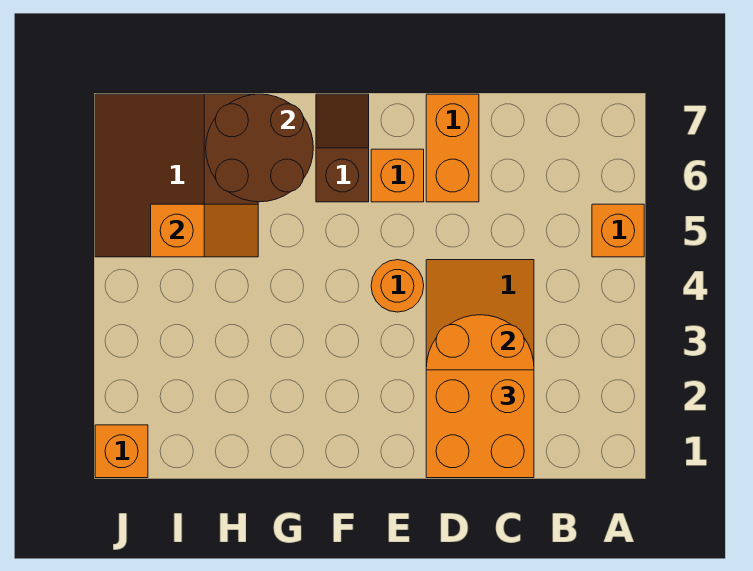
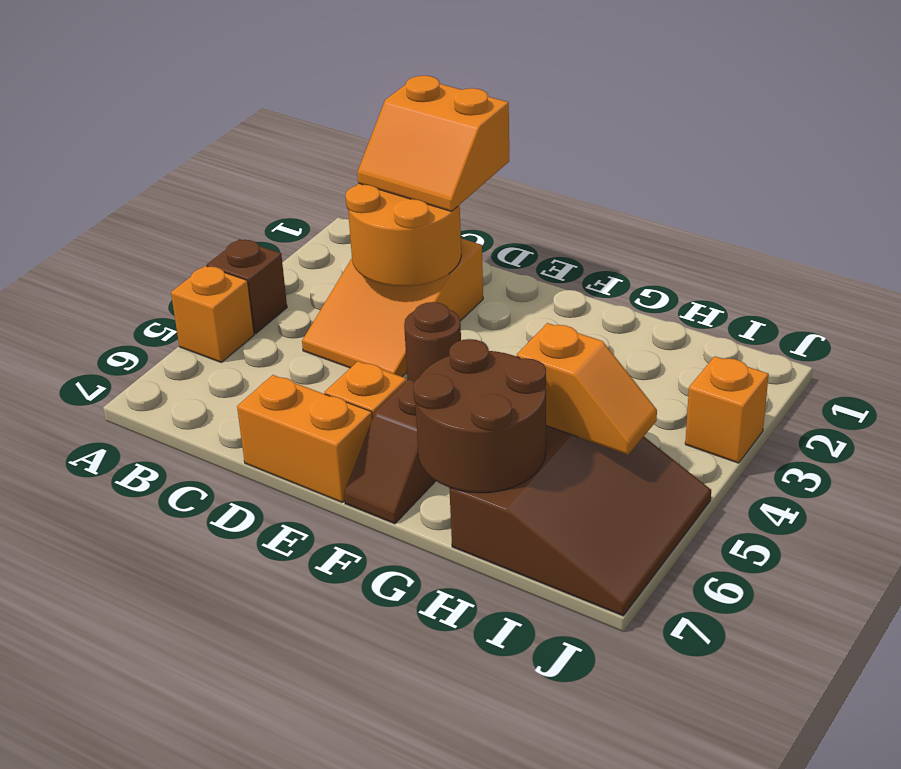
none -> brown 1x1 brick [207,239,287,334]
orange 2x2 brick [426,370,534,478] -> orange 2x2 slope [357,76,509,211]
orange 1x2 brick [426,94,479,202] -> orange 1x2 brick turned to [237,375,372,502]
orange 1x1 round brick [371,260,424,312] -> brown 1x1 round brick [404,302,461,381]
orange 1x2 slope [151,204,258,257] -> orange 1x2 slope turned to [517,323,657,455]
orange 1x1 brick [95,425,148,478] -> orange 1x1 brick moved to [685,356,769,463]

